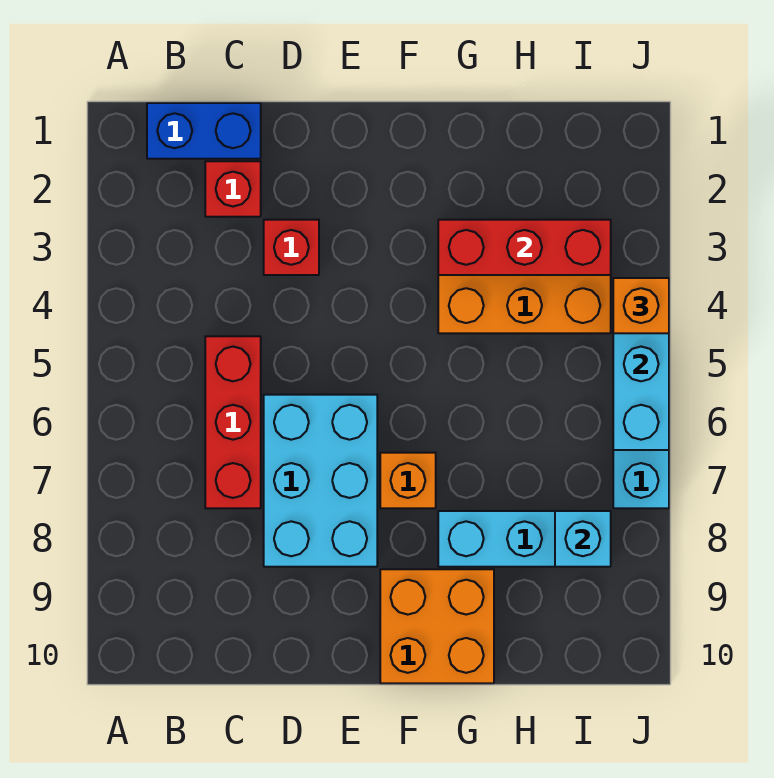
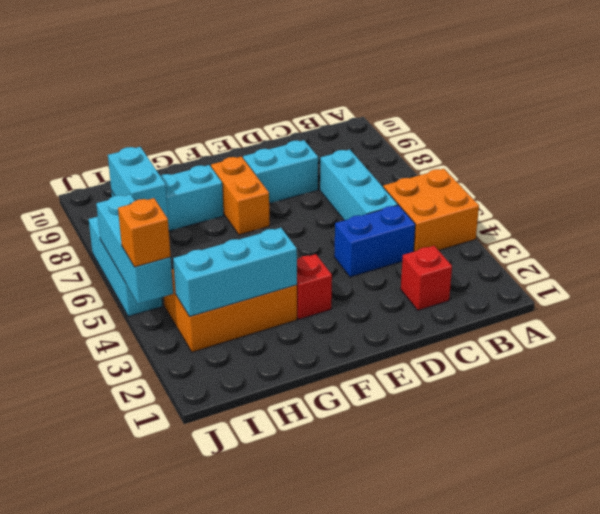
blue 1x2 brick [147,103,261,159] -> blue 1x2 brick moved to [334,205,415,277]
red 1x3 brick [205,336,261,508] -> cyan 1x3 brick [320,150,398,220]
red 1x1 brick [264,220,319,275] -> red 1x1 brick moved to [297,254,332,319]
cyan 2x3 brick [264,395,377,567] -> cyan 1x2 brick [243,140,318,204]
orange 1x1 brick [380,453,436,508] -> orange 1x2 brick [211,157,270,235]
orange 2x2 brick [380,569,494,683] -> orange 2x2 brick moved to [383,169,479,251]
red 1x3 brick [438,220,611,275] -> cyan 1x3 brick [173,228,297,316]
cyan 1x1 brick [555,511,611,567] -> cyan 1x2 brick [108,147,168,218]

